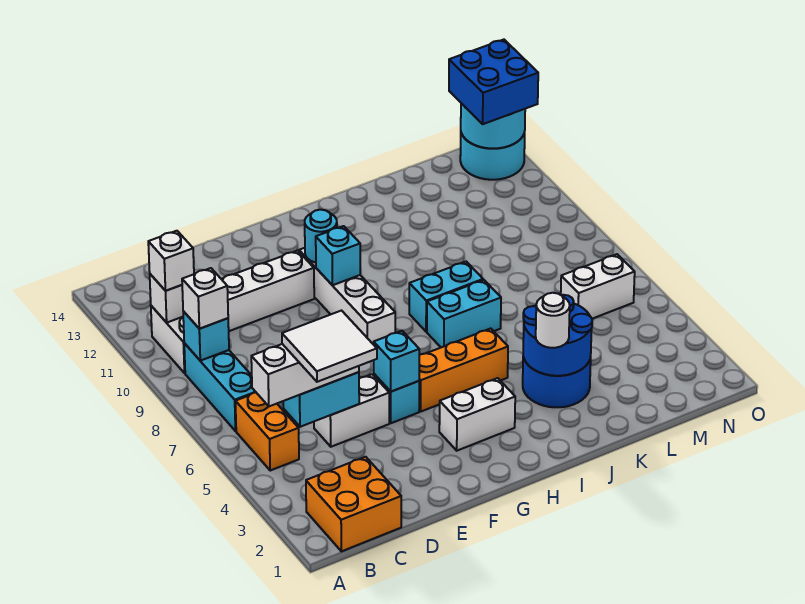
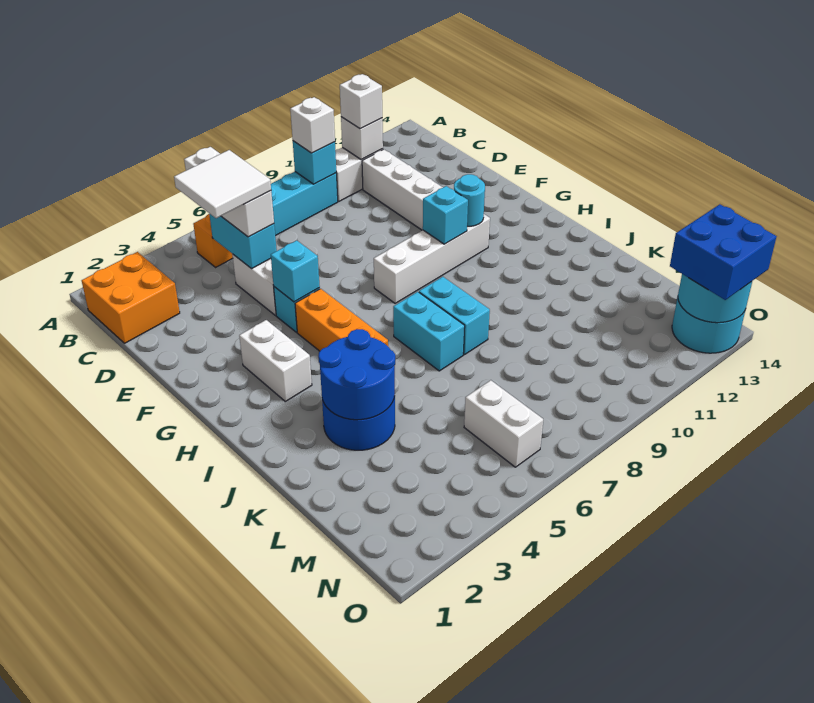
white 1x1 round brick [536,293,570,348] -> none

